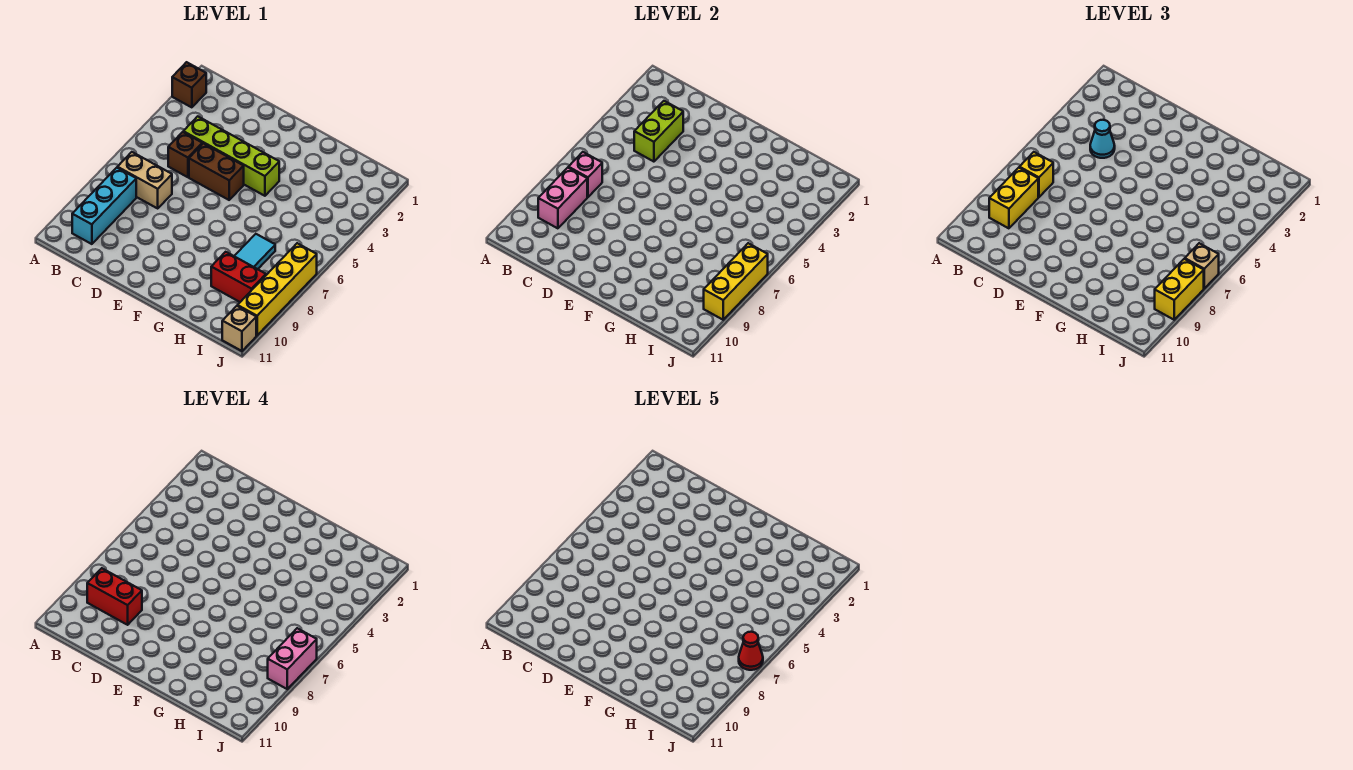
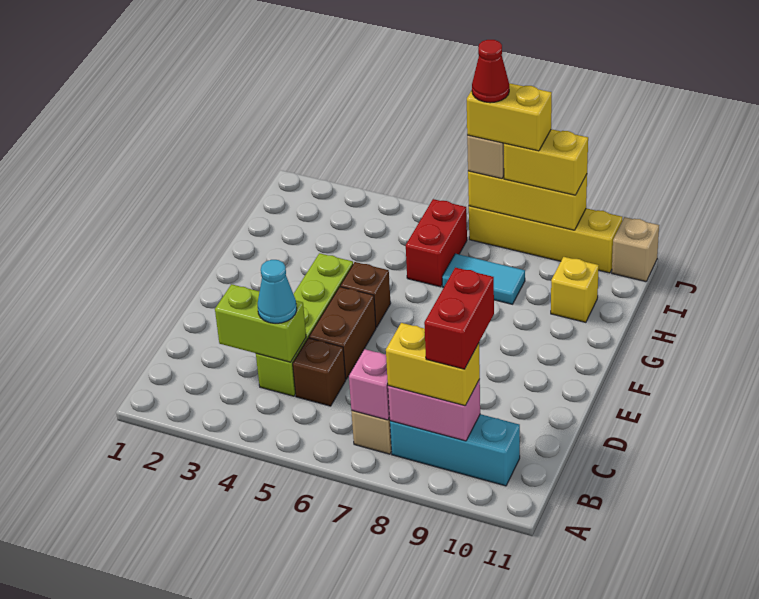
brown 1x1 brick [172,62,206,107] -> brown 1x1 brick moved to [340,262,391,327]
yellow 1x1 brick [1019,152,1053,197] -> yellow 1x1 brick moved to [551,257,599,322]
red 1x2 brick [211,252,266,302] -> red 1x2 brick moved to [406,199,467,287]
pink 1x2 brick [268,628,317,689] -> yellow 1x2 brick [467,83,552,151]

